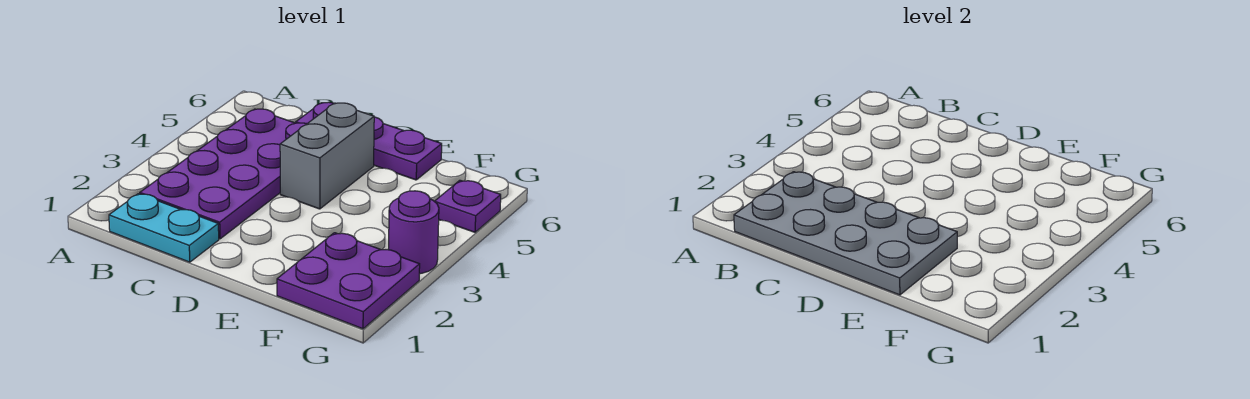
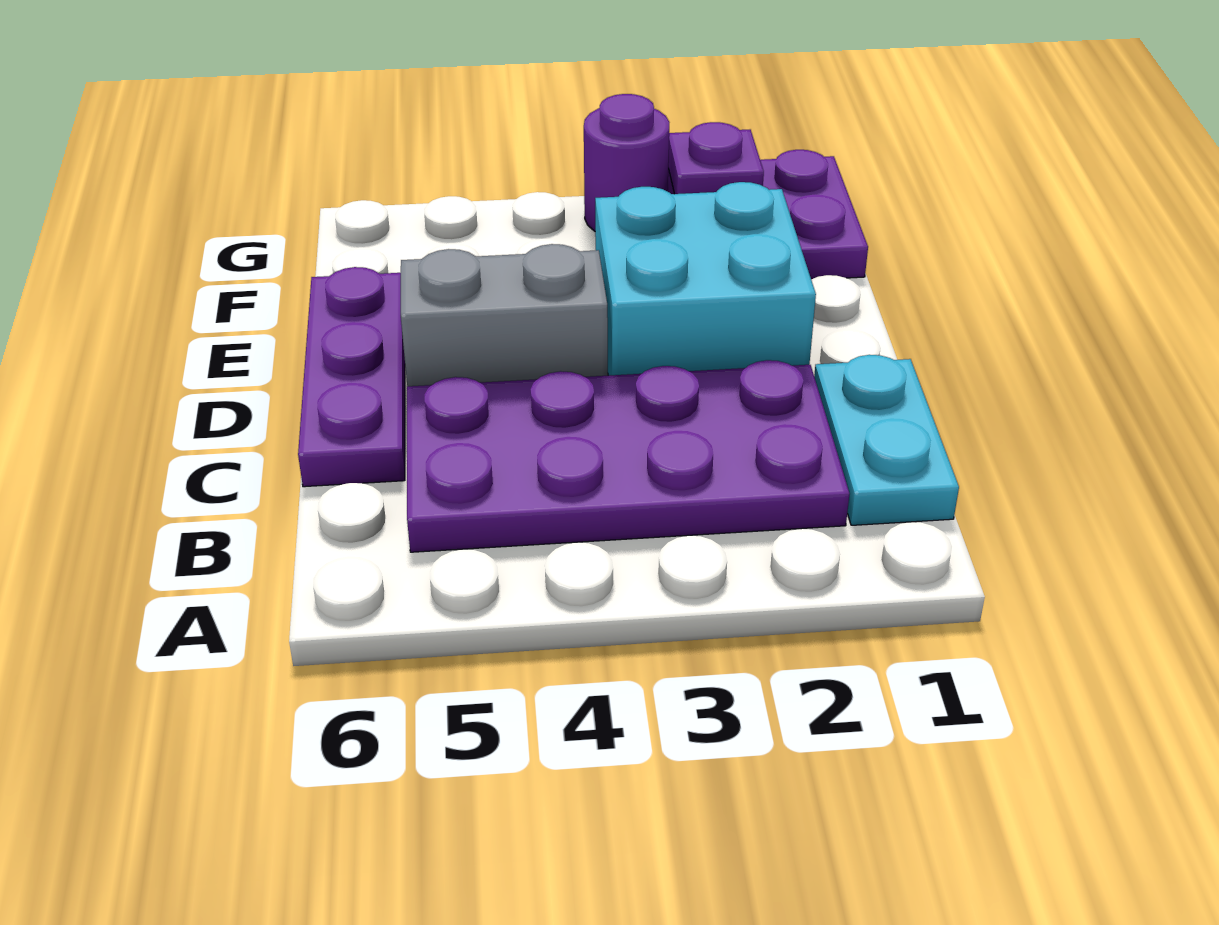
grey 2x4 plate [734,172,957,295] -> none
none -> cyan 2x2 brick [595,182,816,376]
purple 1x1 plate [434,180,501,232] -> purple 1x1 plate moved to [668,122,764,194]

